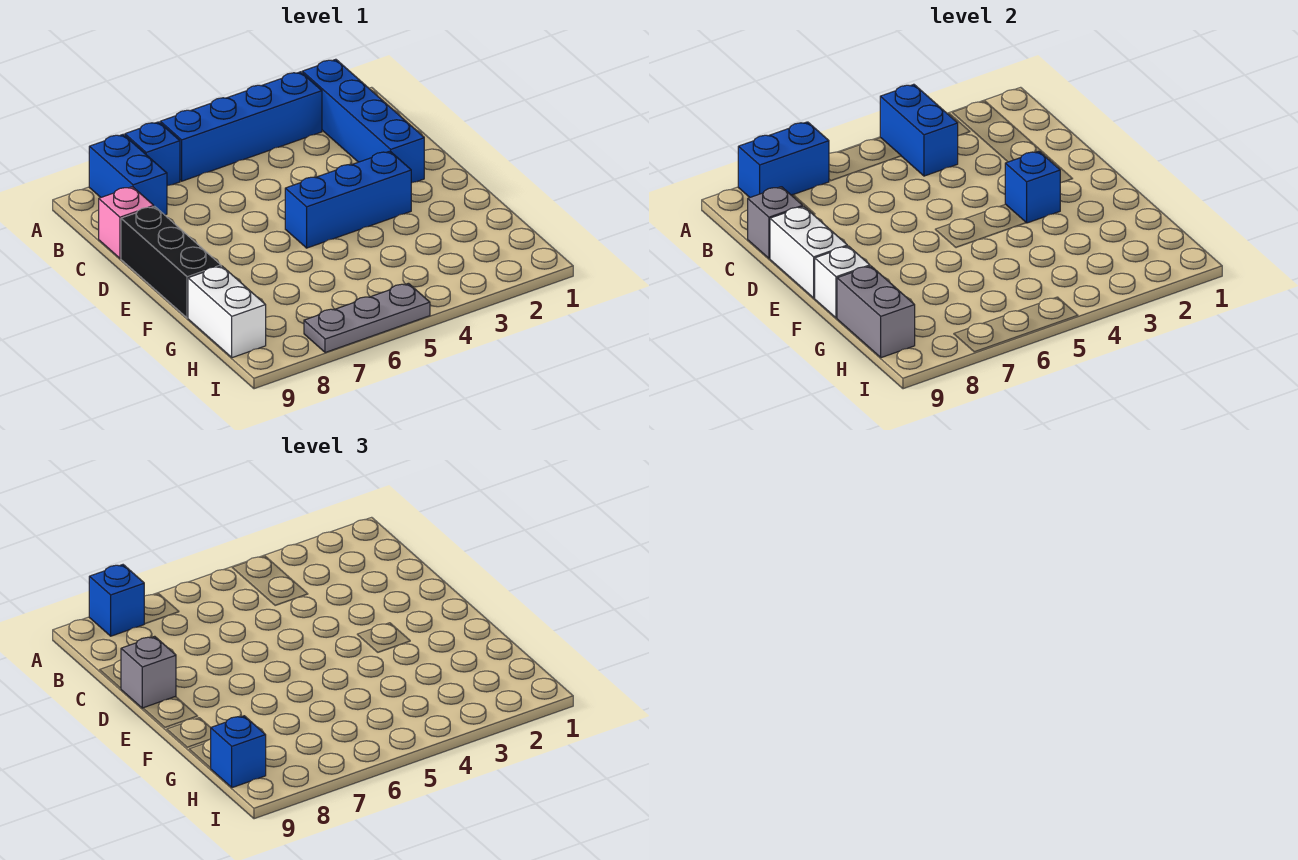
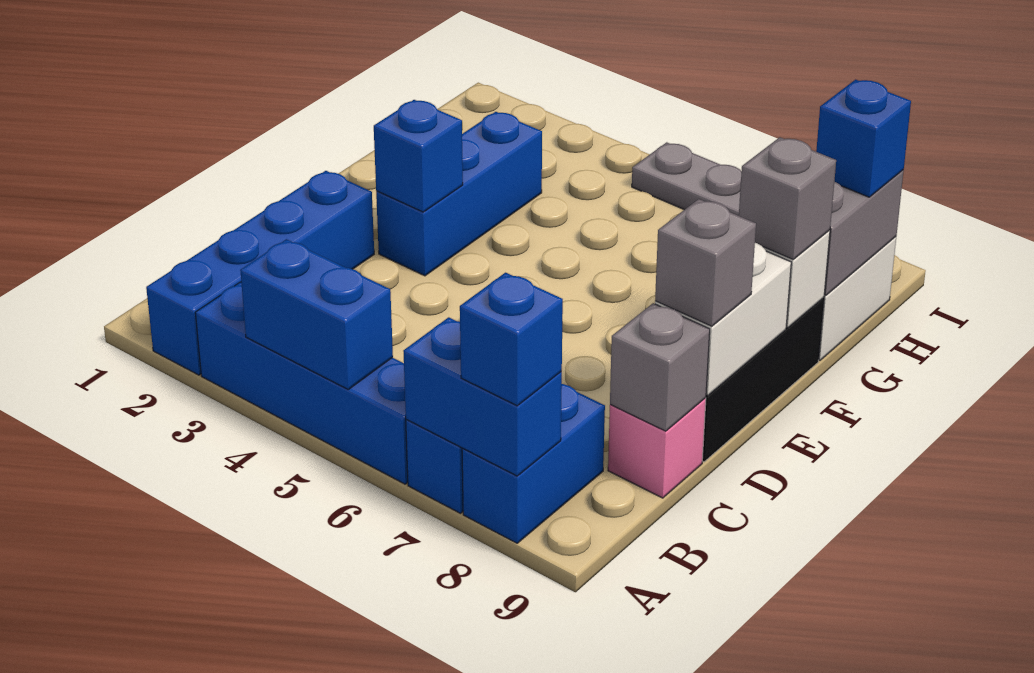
blue 1x2 brick [880,84,958,176] -> blue 1x2 brick turned to [240,239,393,389]
blue 1x3 brick [285,151,411,248] -> blue 1x3 brick turned to [376,112,542,276]
none -> grey 1x1 brick [739,137,836,259]

